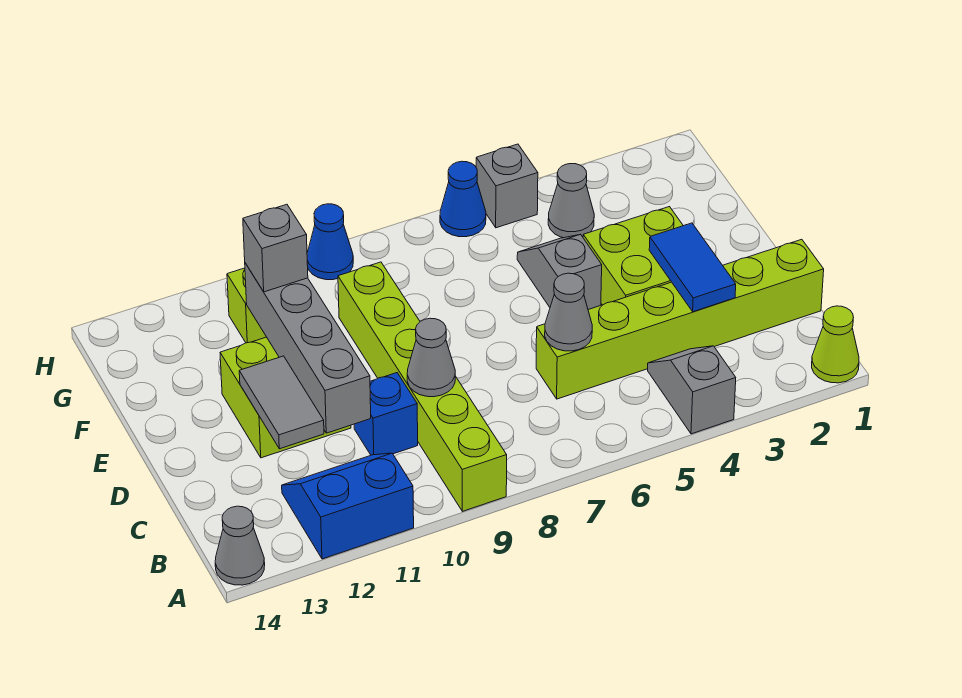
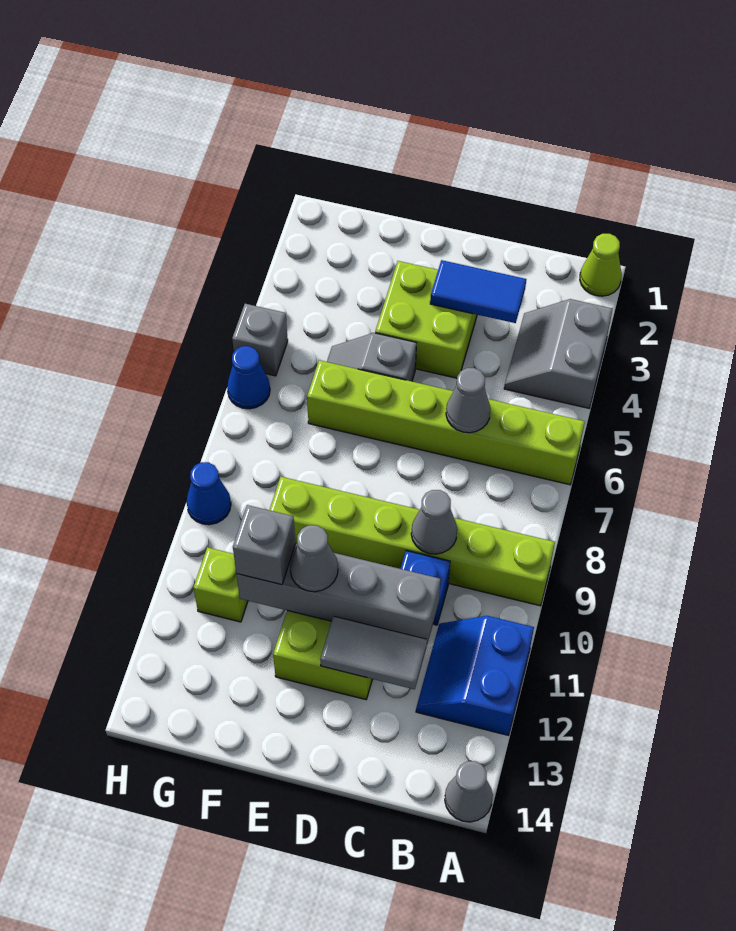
grey 1x2 slope [648,346,736,434] -> grey 2x2 slope [504,299,613,408]
lime 1x6 brick [536,239,824,399] -> lime 1x6 brick turned to [307,360,585,485]
grey 1x1 cone [548,164,594,238] -> grey 1x1 cone moved to [290,525,338,592]

